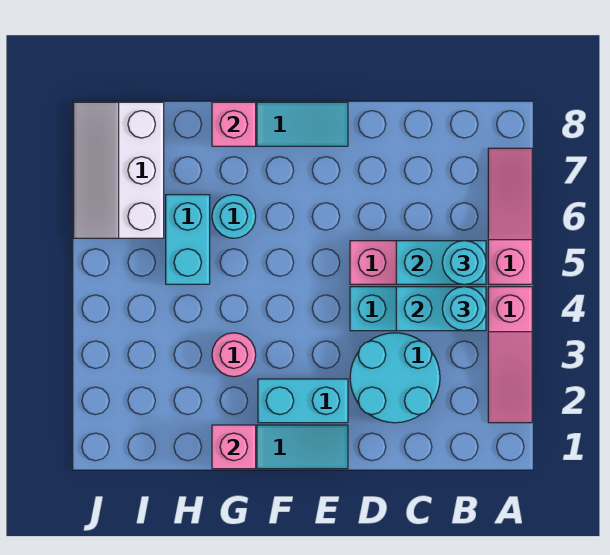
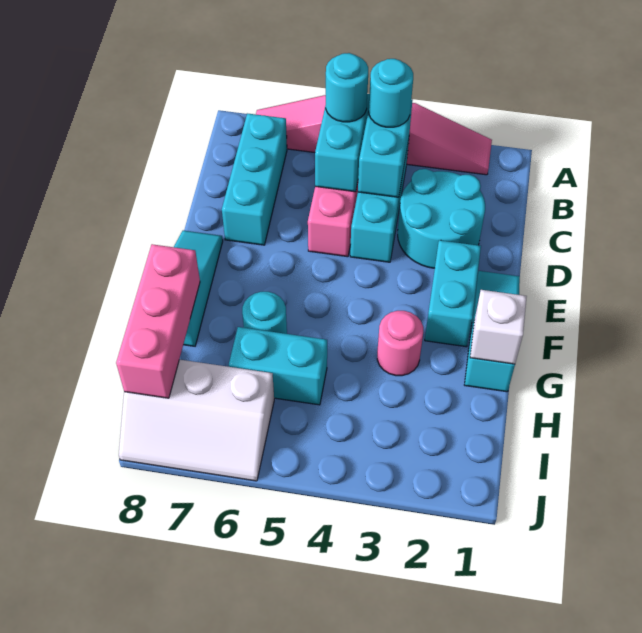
none -> cyan 1x3 brick [222,113,287,245]
pink 1x1 brick [212,425,256,469] -> white 1x1 brick [470,290,527,364]
pink 1x1 brick [212,102,256,146] -> pink 1x3 brick [116,244,200,398]

